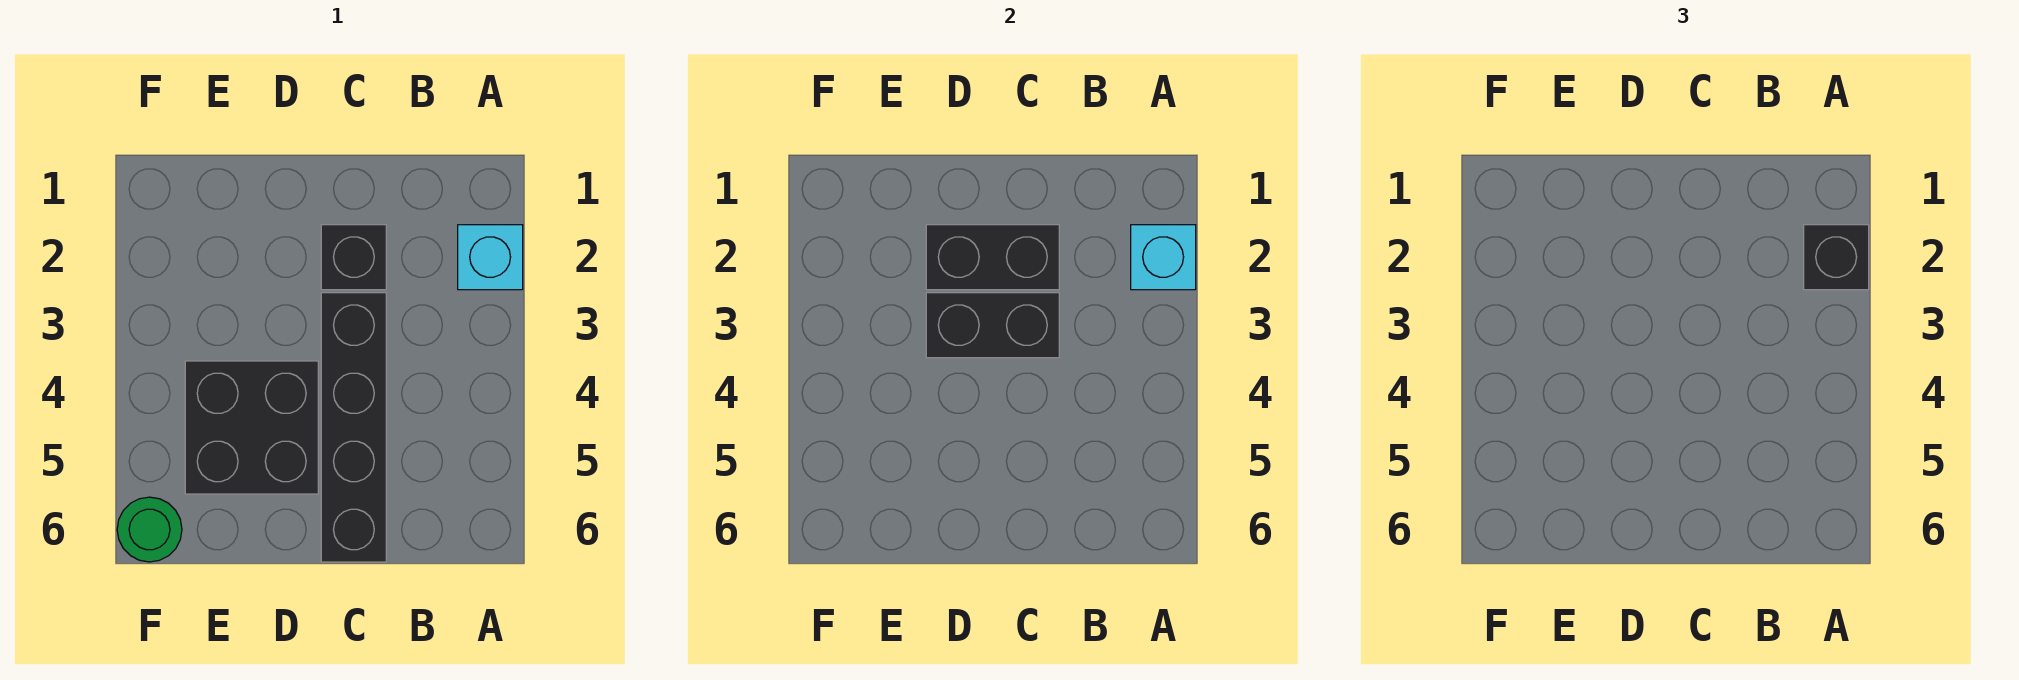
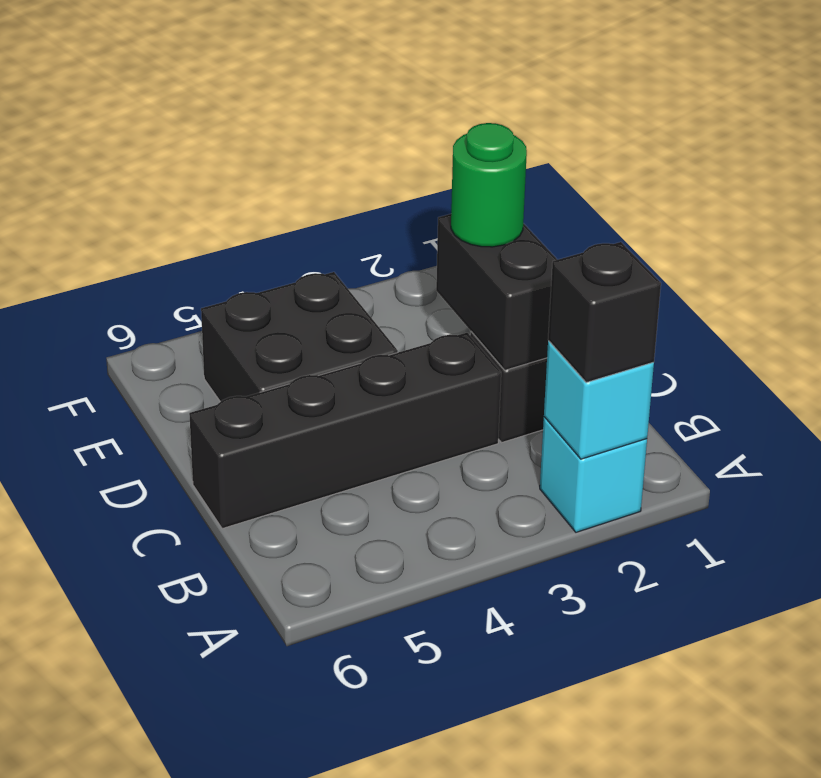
black 1x2 brick [926,293,1059,358] -> none
green 1x1 round brick [117,497,182,562] -> green 1x1 round brick moved to [451,123,527,247]

